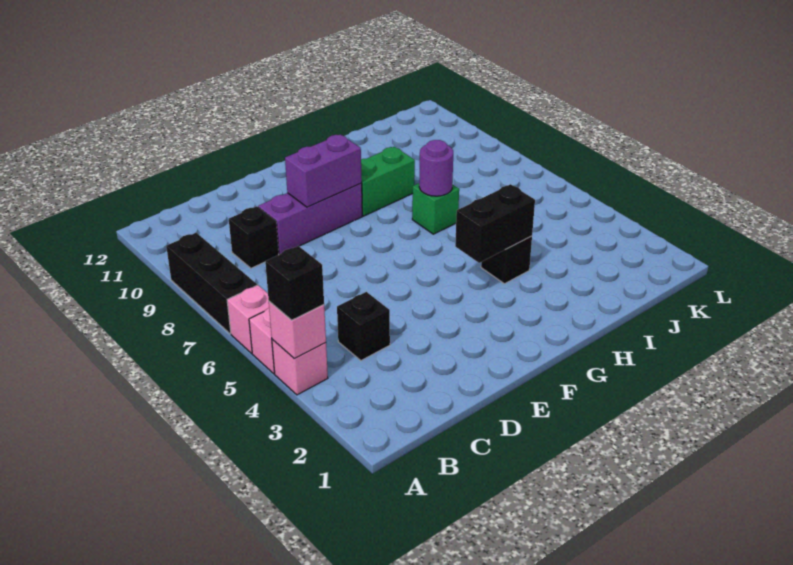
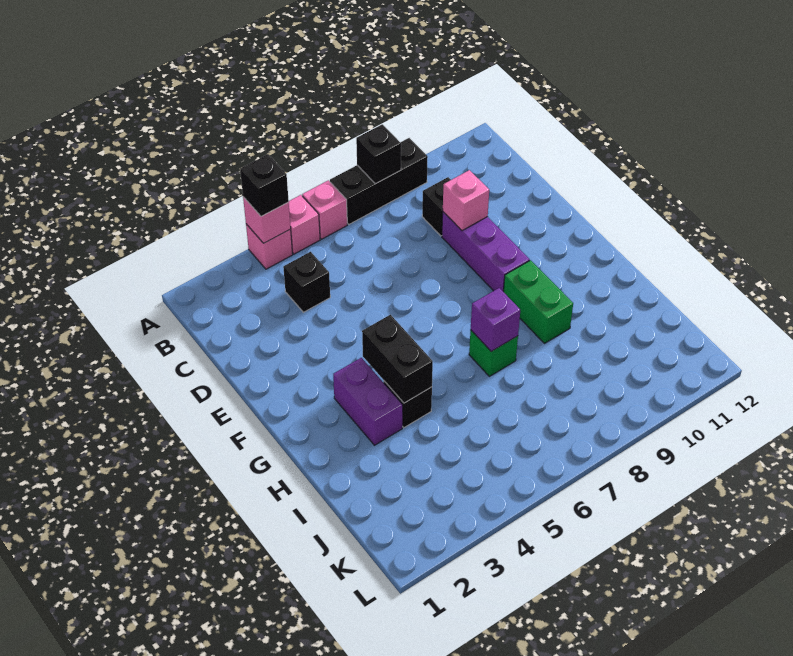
none -> black 1x1 brick [356,124,401,184]
none -> pink 1x1 brick [443,170,489,231]
purple 1x2 brick [285,134,362,207] -> purple 1x2 brick moved to [333,358,403,445]
purple 1x1 round brick [419,140,453,196] -> purple 1x1 brick [471,288,520,351]

